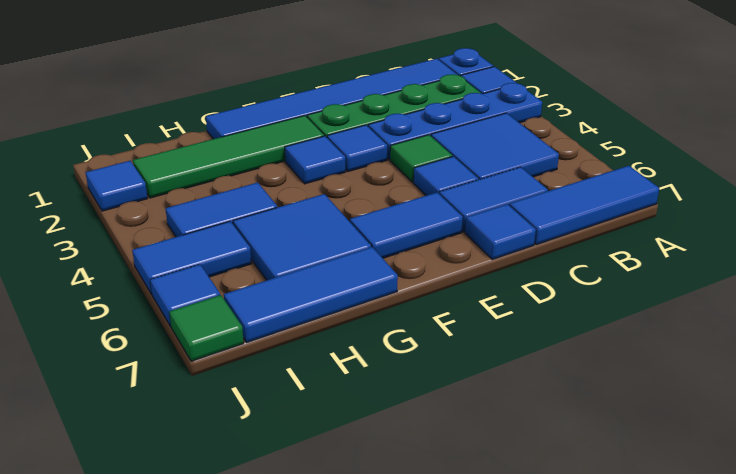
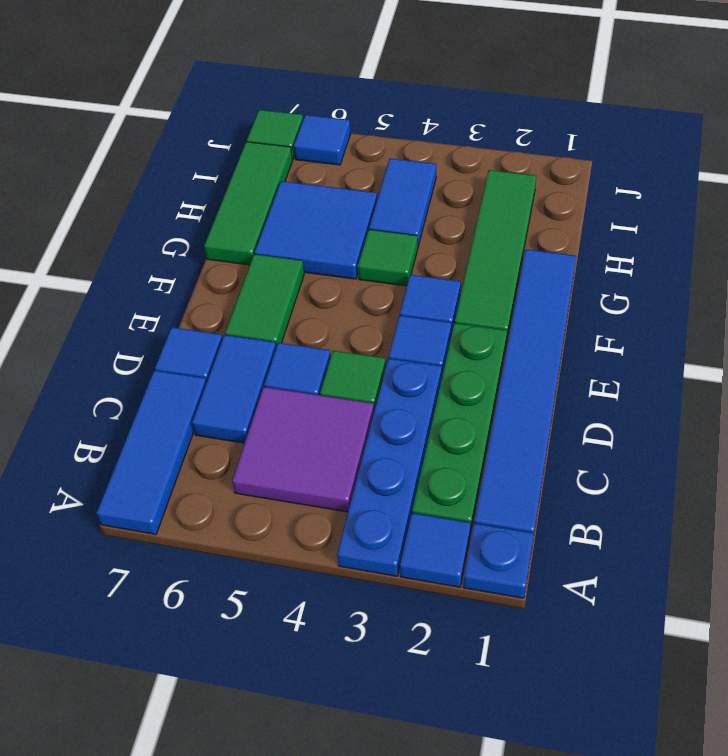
blue 2x2 tile [431,113,559,180] -> purple 2x2 tile [232,387,374,512]
blue 1x2 tile [350,193,463,258] -> green 1x2 tile [225,254,304,347]
none -> green 1x1 tile [358,229,418,286]
blue 1x3 tile [224,247,398,343] -> green 1x3 tile [204,142,292,265]
blue 1x2 tile [132,221,252,294] -> none
blue 1x1 tile [85,161,148,211] -> none

